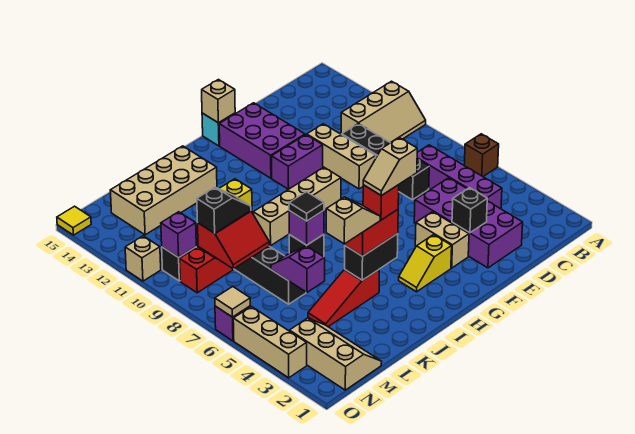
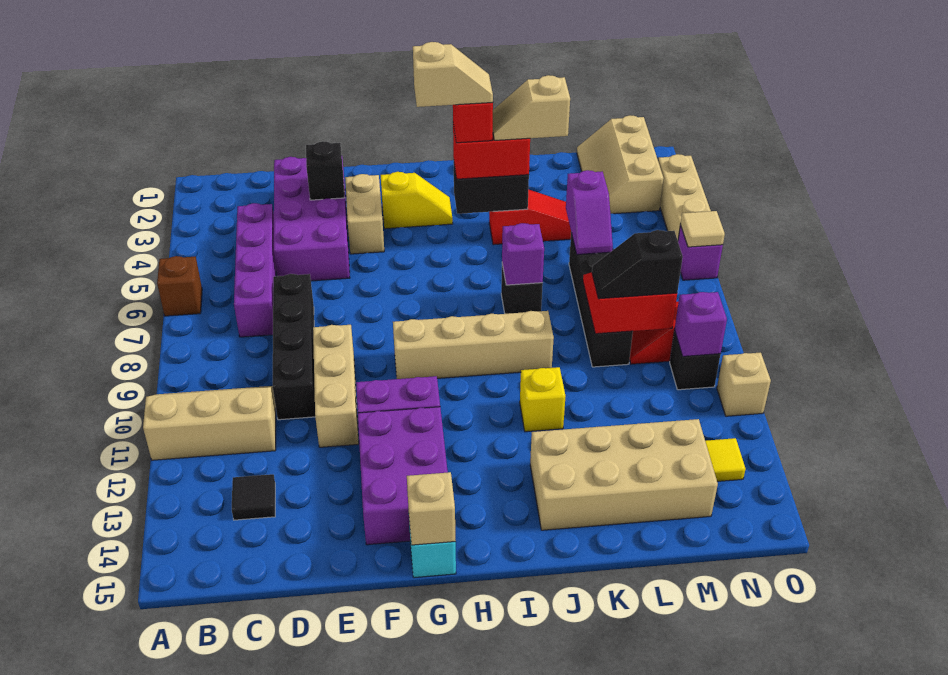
black 1x1 tile [289,192,324,221] -> black 1x1 tile moved to [232,474,275,520]
yellow 1x1 tile [57,206,91,235] -> yellow 1x1 tile moved to [705,438,746,481]

